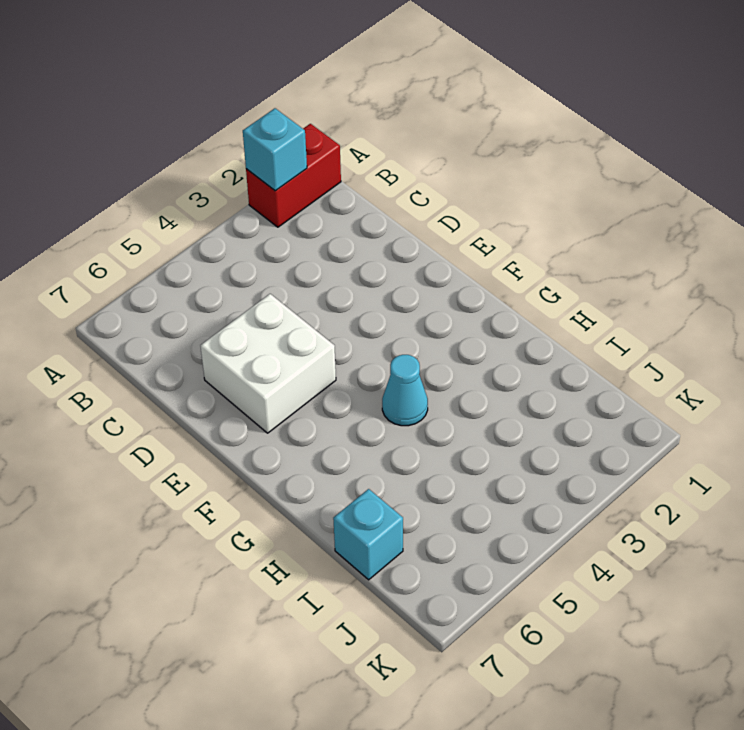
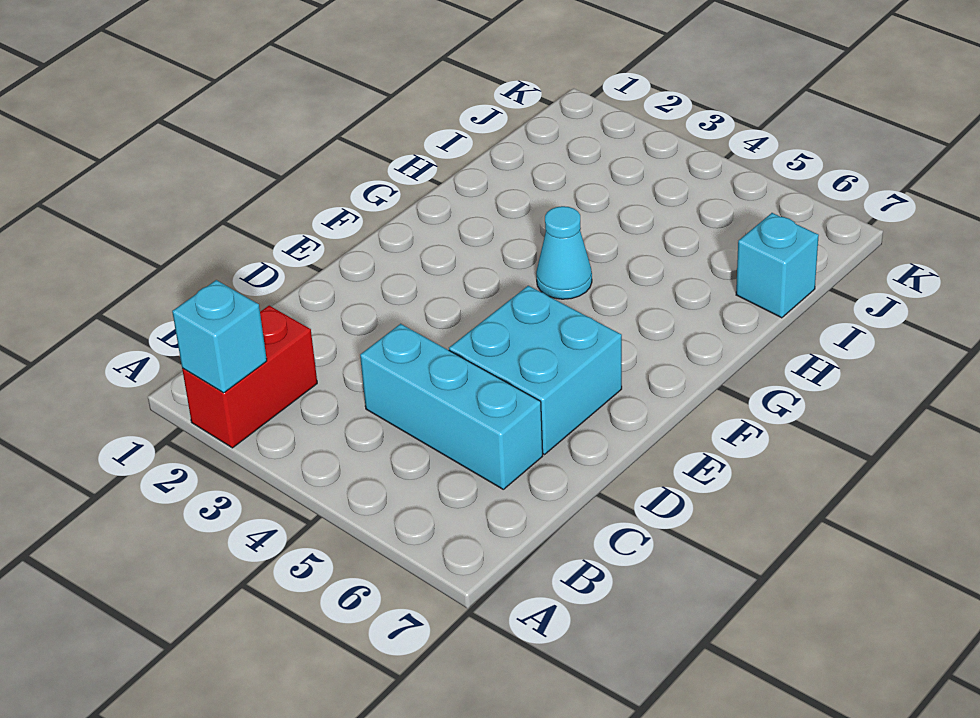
red 1x2 brick [246,124,341,227] -> red 1x2 brick turned to [182,306,317,448]
none -> cyan 1x3 brick [360,324,543,489]
white 2x2 brick [200,294,336,433] -> cyan 2x2 brick [449,286,622,454]

